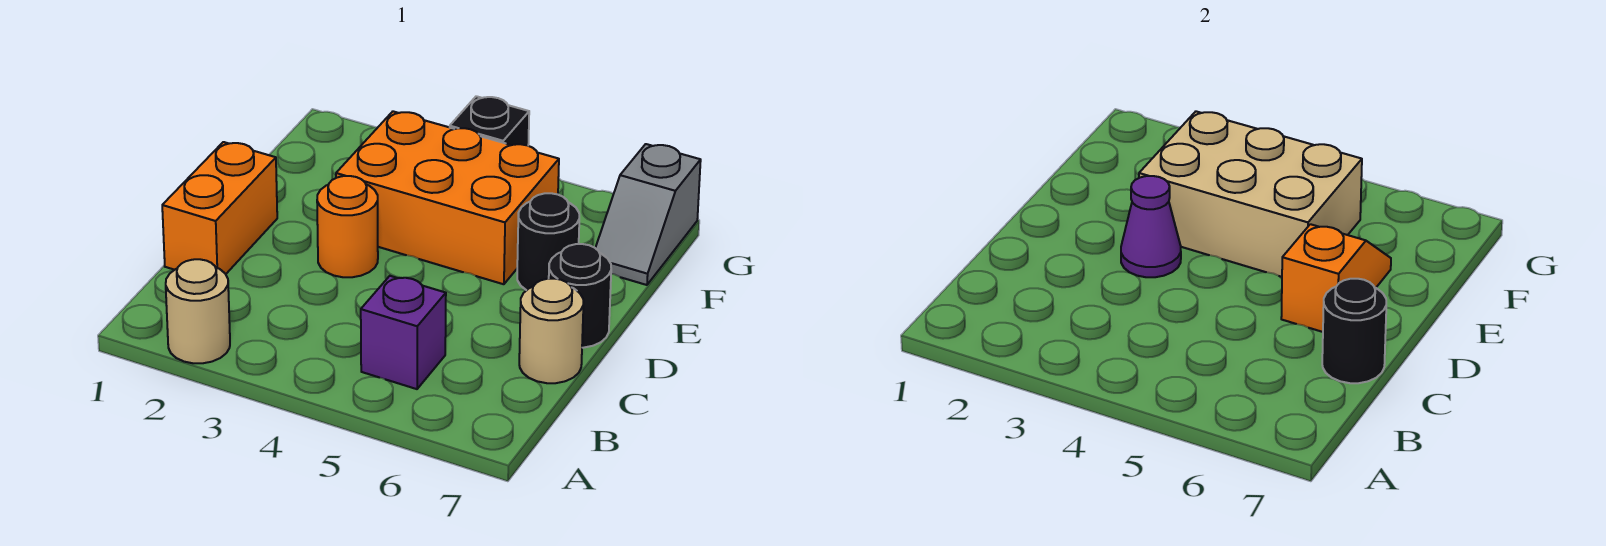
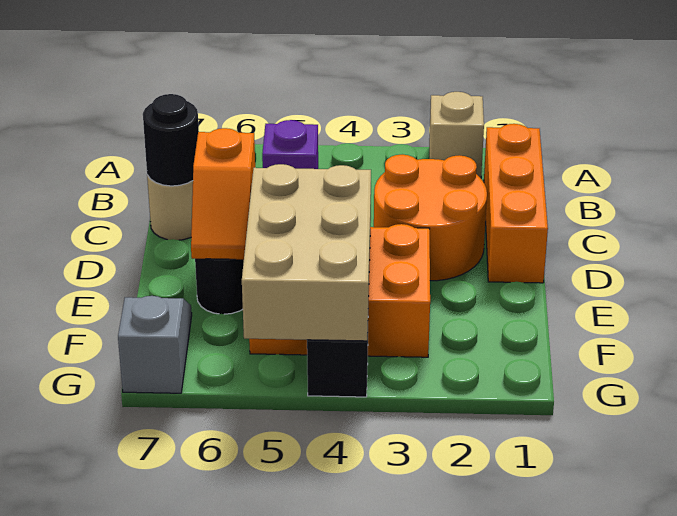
tan 1x1 round brick [166,259,230,363] -> tan 1x1 brick [429,92,484,178]
orange 1x2 brick [162,142,277,274] -> orange 1x3 brick [484,124,548,283]
orange 1x1 round brick [317,176,378,277] -> orange 2x2 round brick [374,155,487,281]
purple 1x1 cone [1121,176,1181,277] -> none
black 1x1 round brick [549,244,611,348] -> none
tan 2x3 brick [1139,111,1362,277] -> tan 2x3 brick turned to [242,164,371,341]

